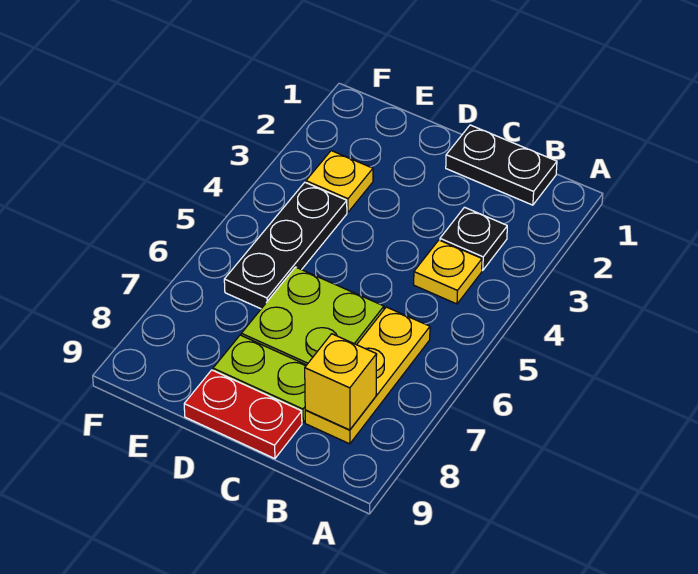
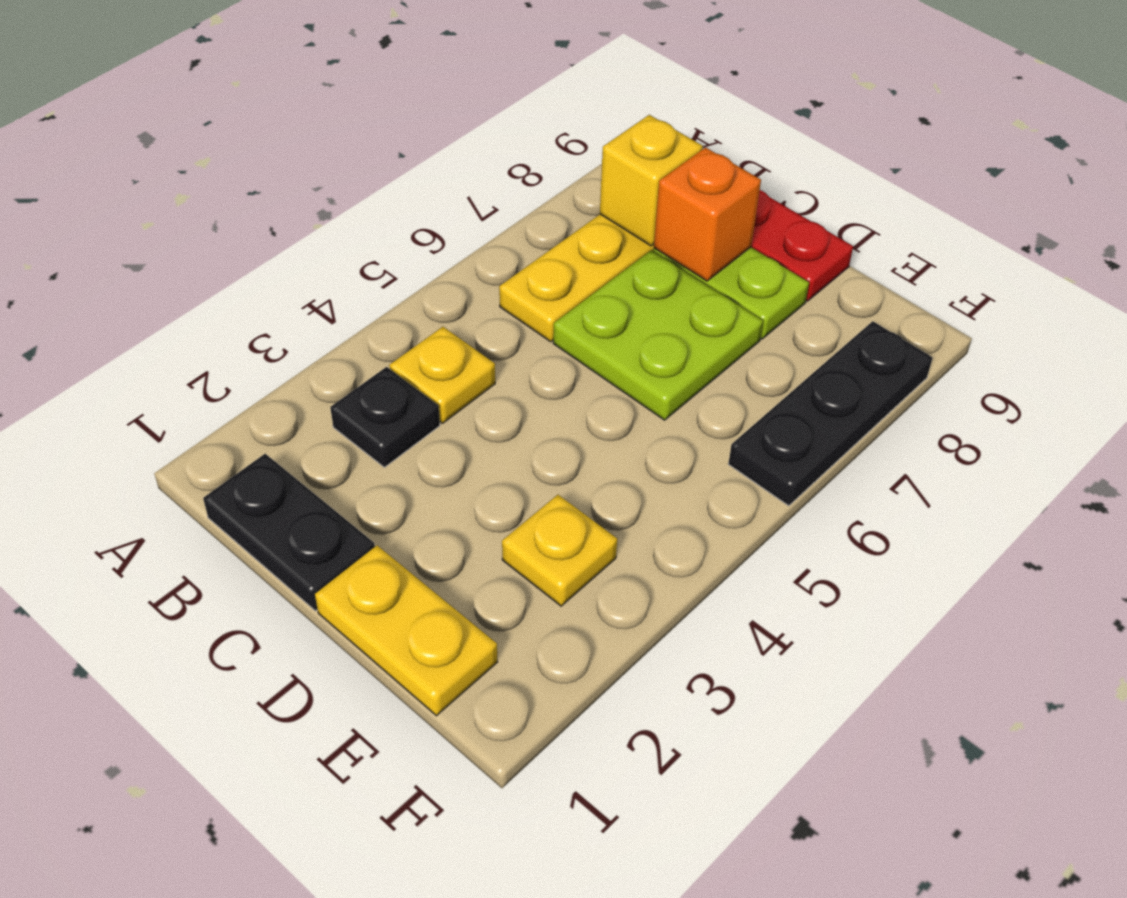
none -> orange 1x1 brick [654,147,761,281]
none -> yellow 1x2 plate [315,545,497,716]
black 1x3 plate [224,183,347,309] -> black 1x3 plate moved to [728,321,933,506]

